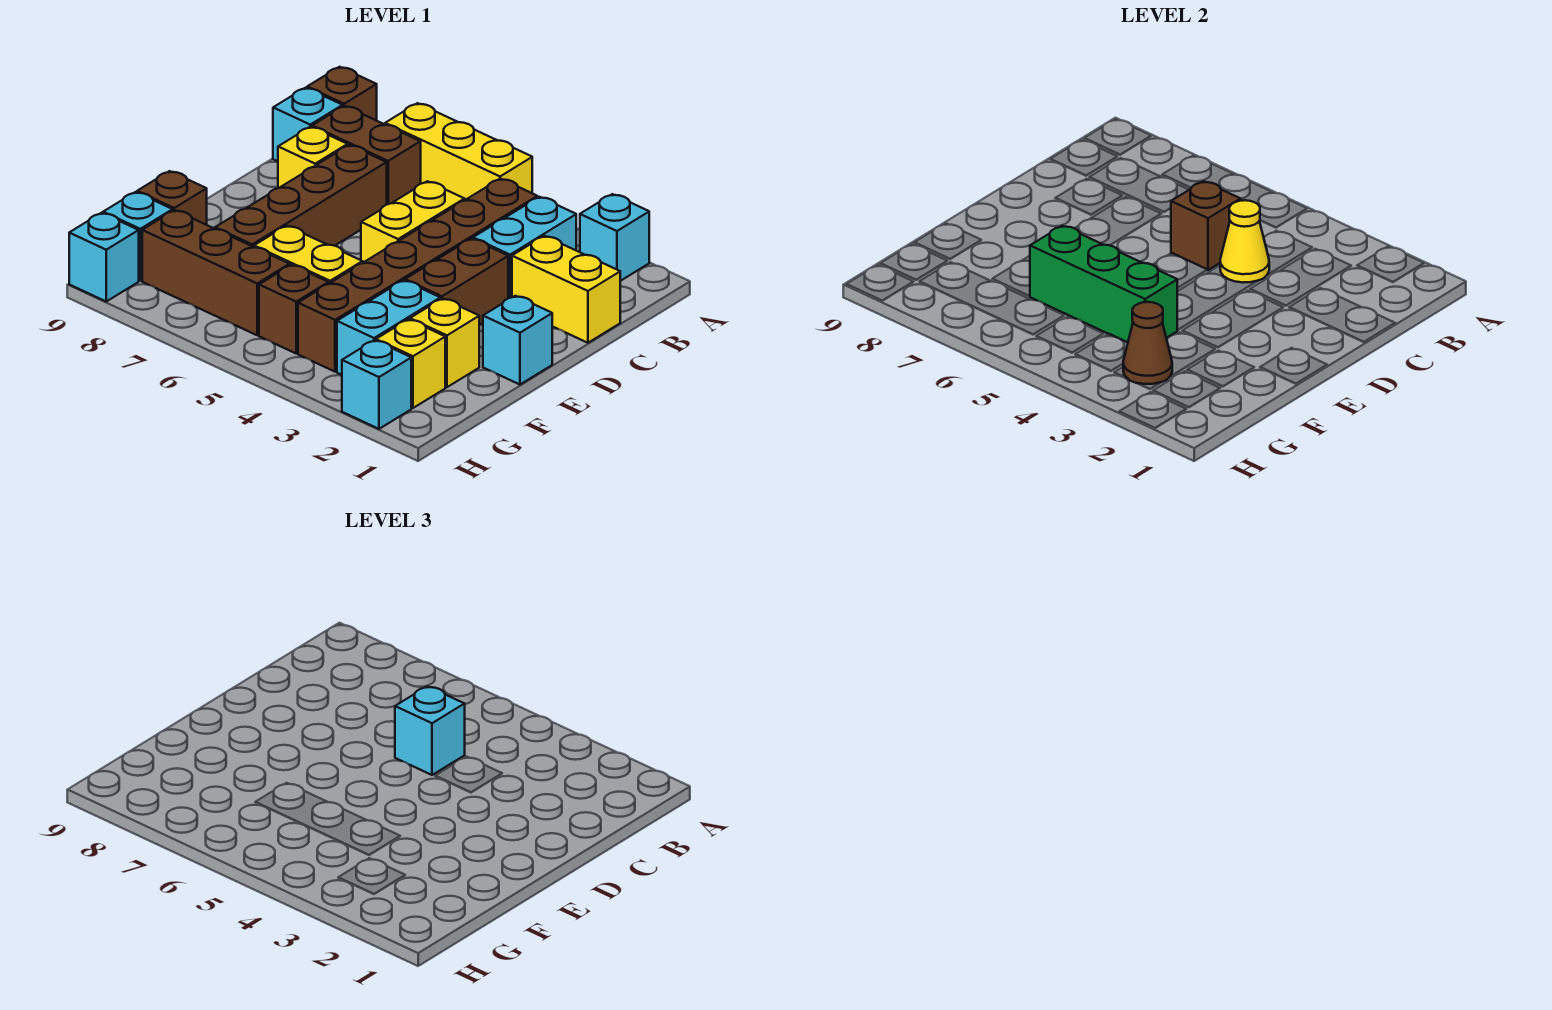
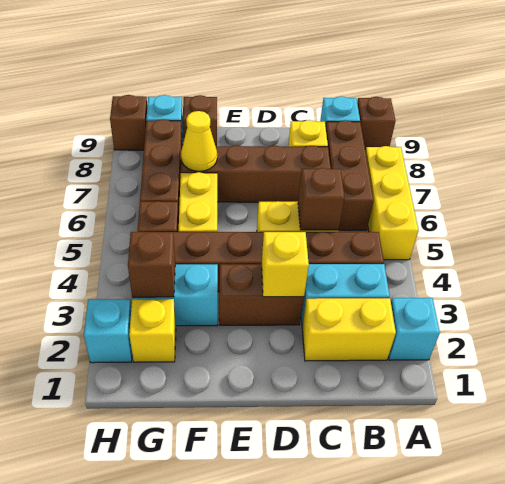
brown 1x2 brick [312,106,421,204] -> brown 1x3 brick [326,120,374,230]
yellow 1x2 brick [512,236,620,343] -> yellow 1x2 brick turned to [302,298,396,361]
yellow 1x1 cone [1220,200,1269,283] -> yellow 1x1 cone moved to [181,111,217,171]
cyan 1x1 brick [395,686,465,775] -> none
cyan 1x1 brick [483,296,552,384] -> none
yellow 1x1 brick [410,298,479,387] -> yellow 1x1 brick moved to [262,232,309,297]
green 1x3 brick [1030,226,1177,342] -> none
brown 1x1 cone [1123,302,1172,384] -> brown 1x1 brick [128,232,175,297]
cyan 1x1 brick [69,213,139,301] -> brown 1x1 brick [110,95,147,150]

